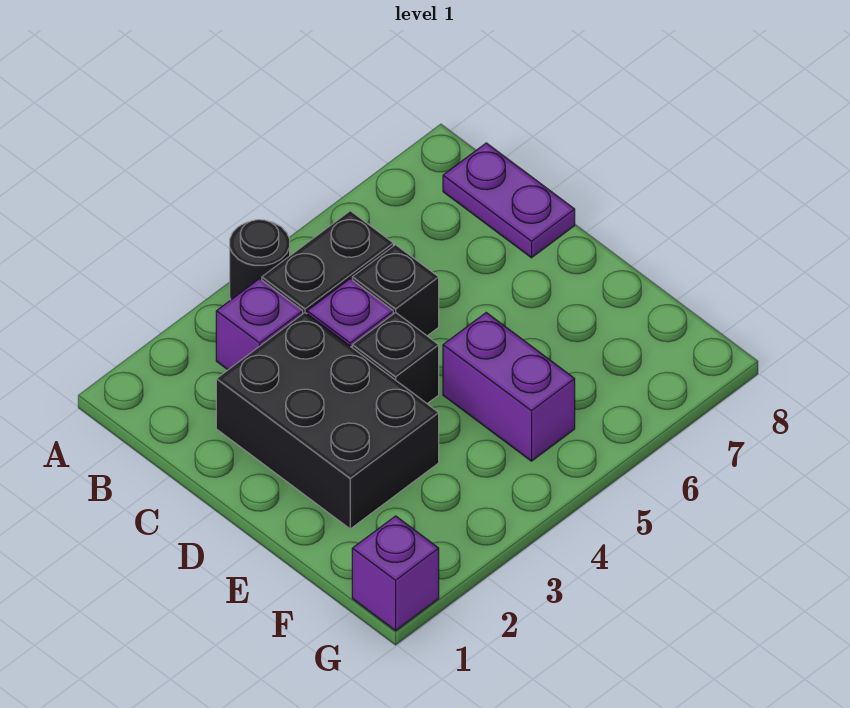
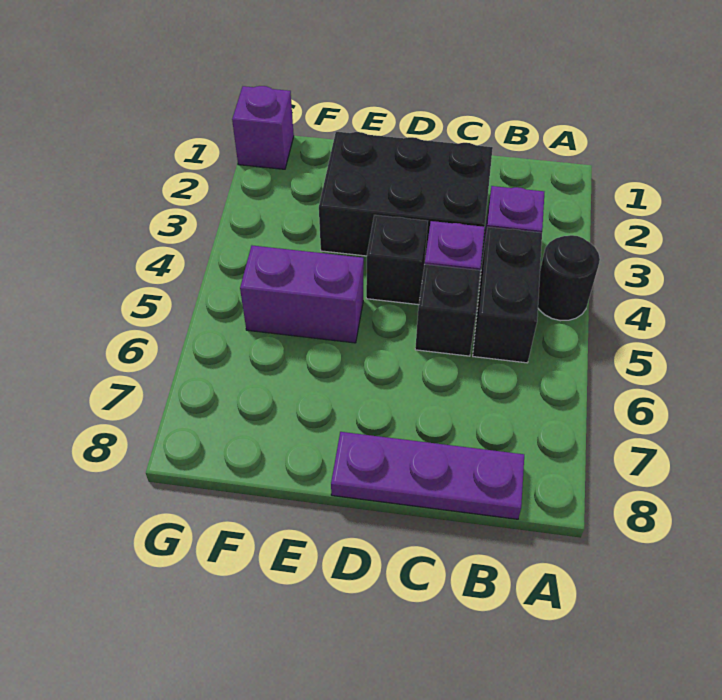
purple 1x2 plate [443,143,575,258] -> purple 1x3 plate [331,432,524,519]

